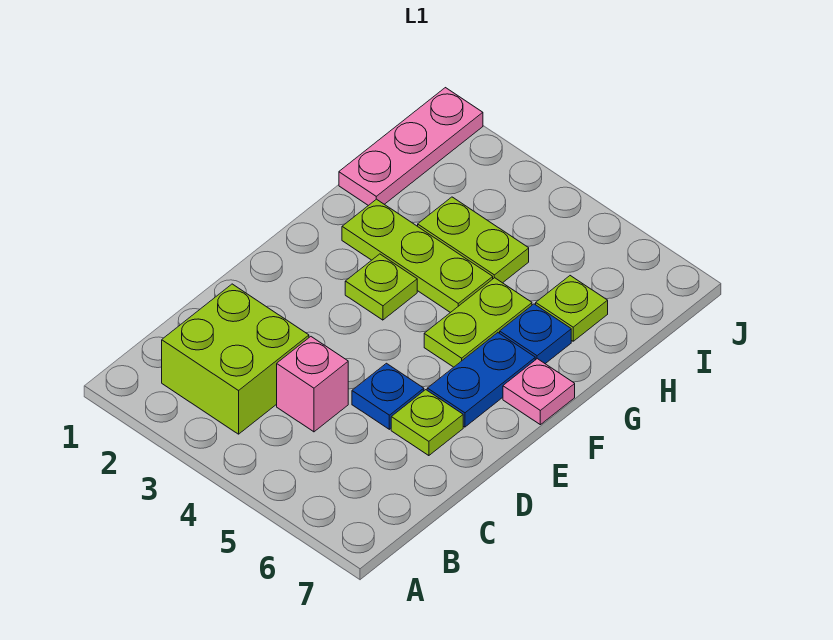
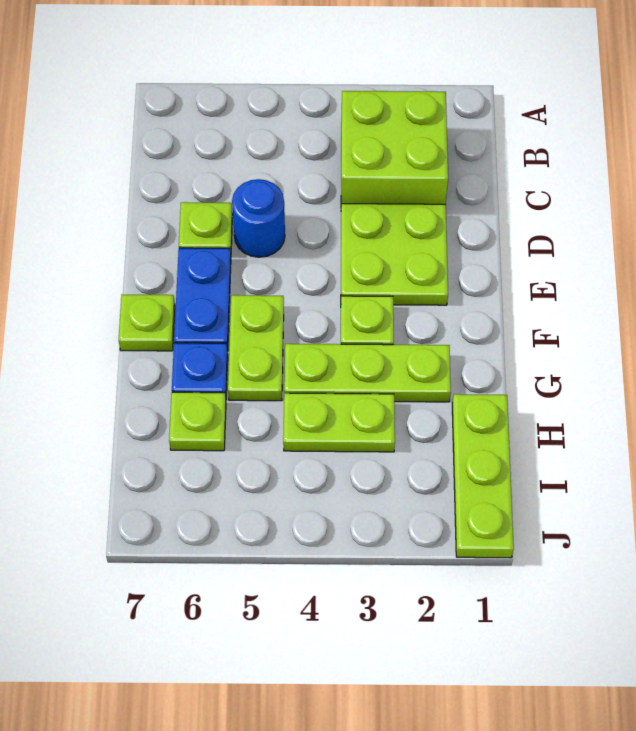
pink 1x1 brick [277,337,348,432] -> none
none -> lime 2x2 plate [341,204,448,305]
blue 1x1 plate [352,363,424,429] -> blue 1x1 round brick [232,179,285,257]
pink 1x1 plate [503,359,575,425] -> lime 1x1 plate [119,294,175,351]
pink 1x3 plate [339,88,483,206] -> lime 1x3 plate [452,394,514,558]

